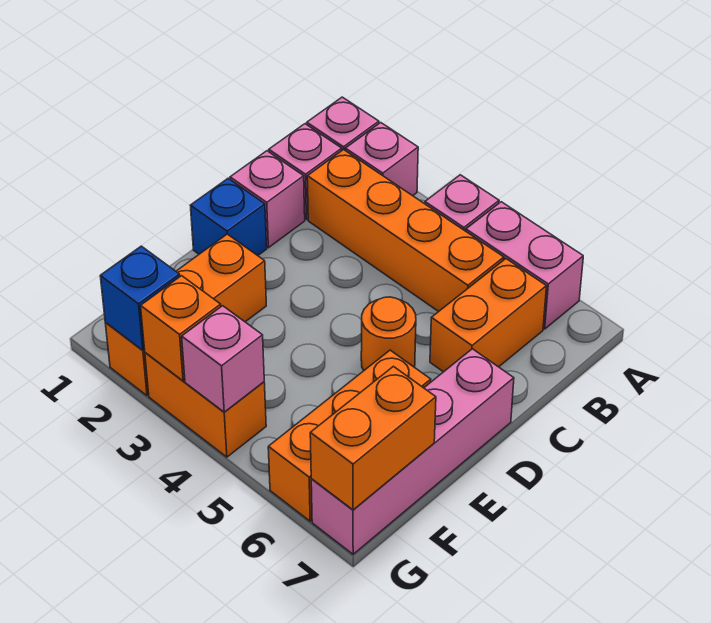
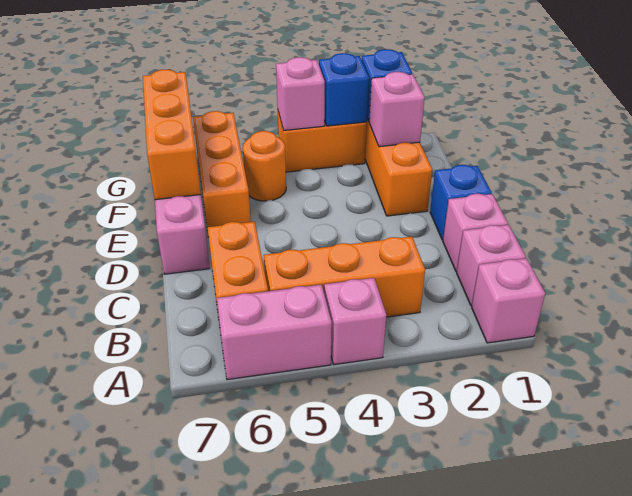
pink 1x1 brick [345,123,418,196] -> pink 1x1 brick moved to [369,72,425,147]
orange 1x4 brick [307,150,504,312] -> orange 1x3 brick [264,237,425,317]
orange 1x1 round brick [361,297,416,371] -> orange 1x1 round brick moved to [243,131,286,201]
orange 1x2 brick [310,366,436,510] -> orange 1x3 brick [143,70,201,200]
orange 1x1 brick [141,276,221,381] -> blue 1x1 brick [319,53,369,126]

